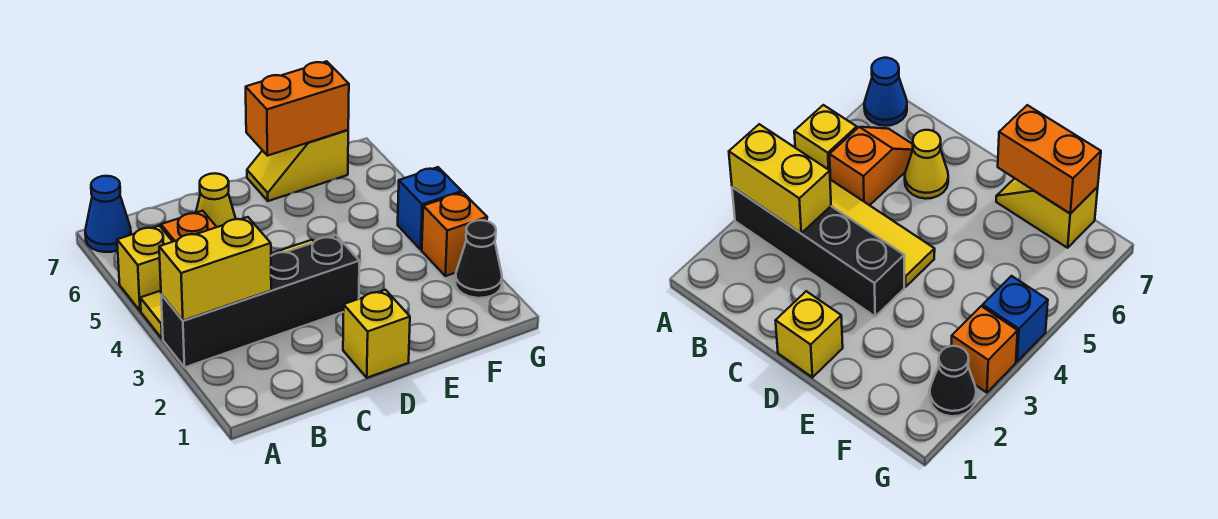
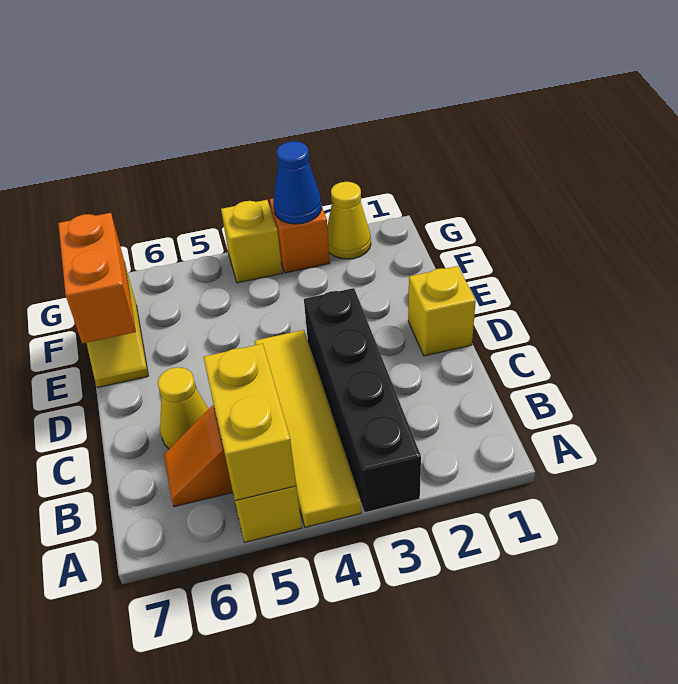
yellow 1x2 brick [159,217,271,321] -> yellow 1x2 brick moved to [204,344,296,501]
blue 1x1 cone [85,176,131,252] -> blue 1x1 cone moved to [273,141,322,224]
black 1x1 cone [455,220,502,298] -> yellow 1x1 cone [327,182,371,259]
blue 1x1 brick [398,167,462,250] -> yellow 1x1 brick [221,200,282,283]

